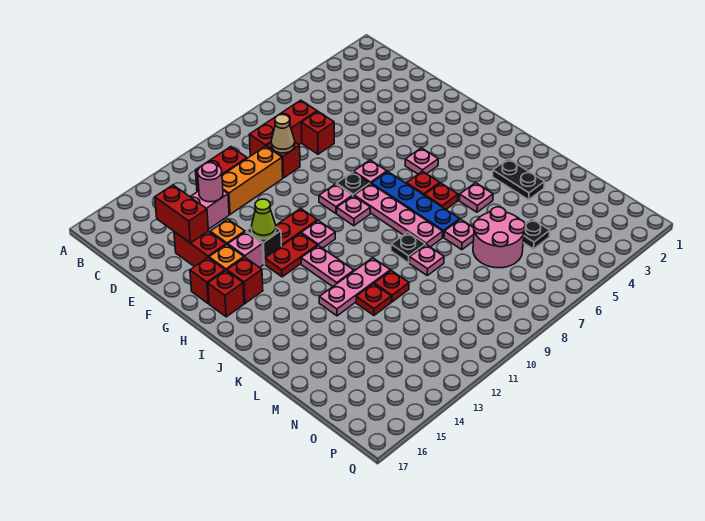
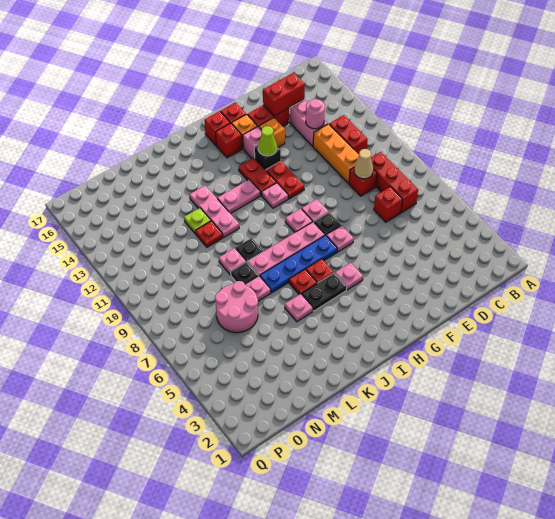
black 1x2 plate [492,159,545,200] -> black 1x2 plate moved to [302,273,347,311]
red 1x1 plate [356,284,391,315] -> lime 1x1 plate [184,208,211,234]
black 1x1 plate [523,219,550,249] -> black 1x1 plate moved to [231,262,258,284]

